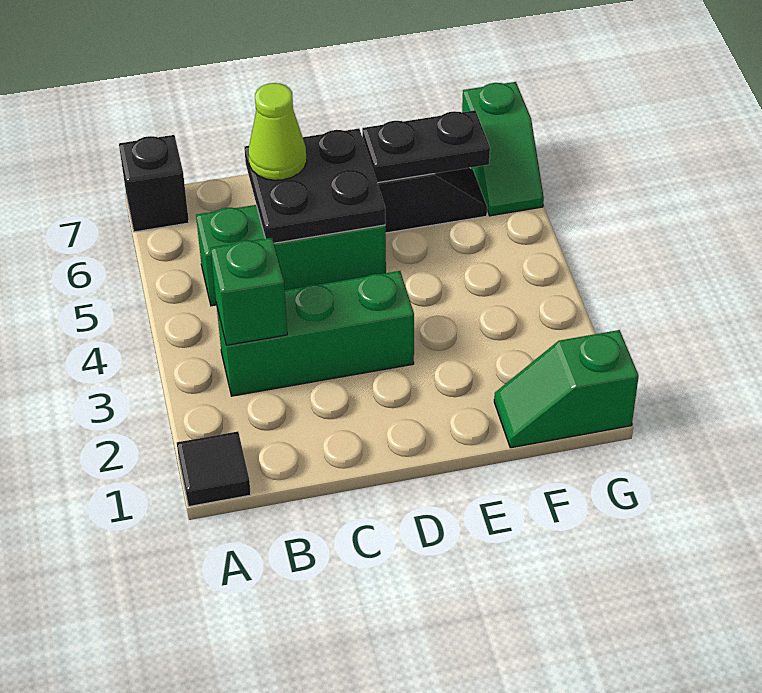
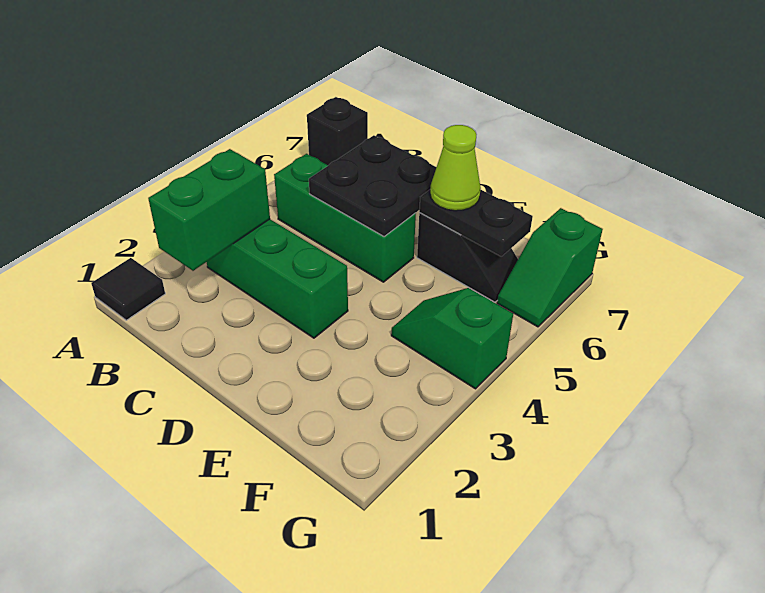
green 1x1 brick [211,238,287,345] -> green 1x2 brick [148,149,270,271]
lime 1x1 cone [248,83,307,180] -> lime 1x1 cone moved to [430,125,481,211]
green 1x2 slope [494,330,639,448] -> green 1x2 slope moved to [391,288,513,389]

